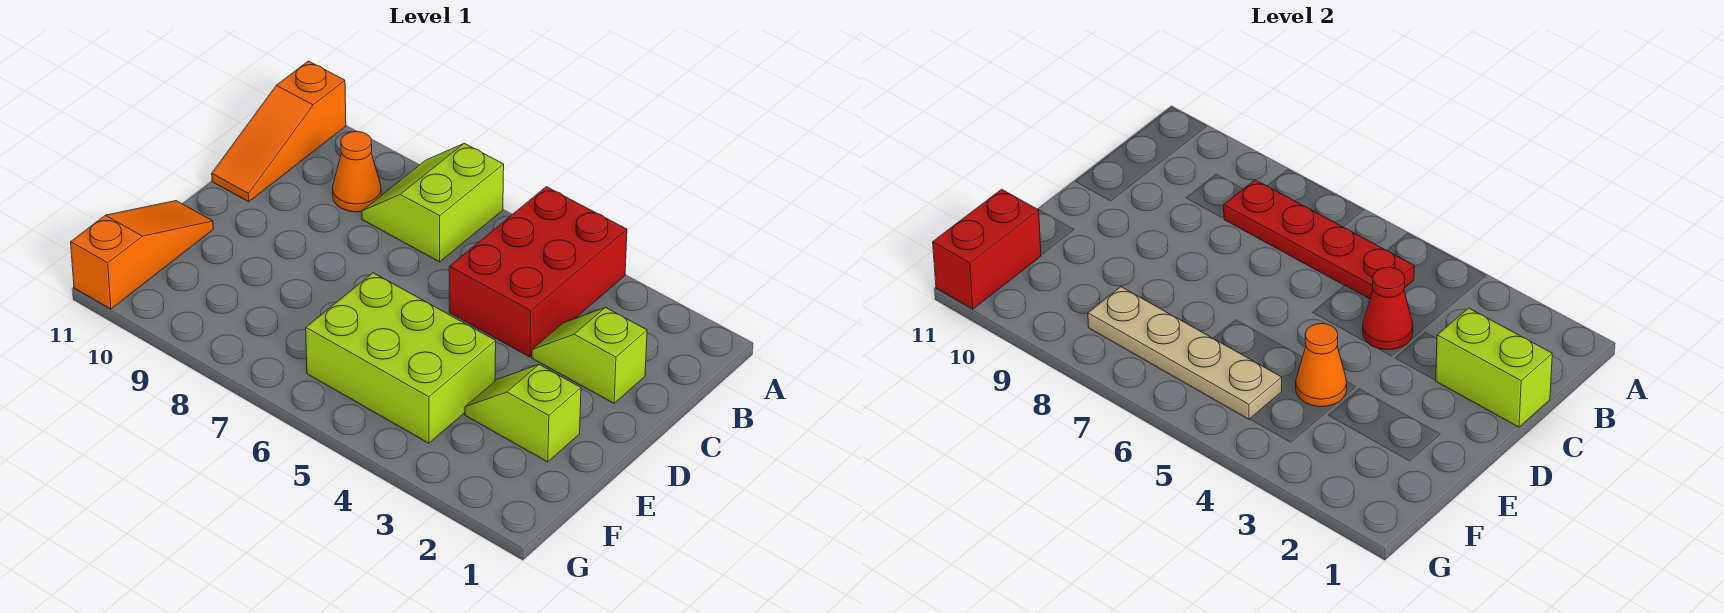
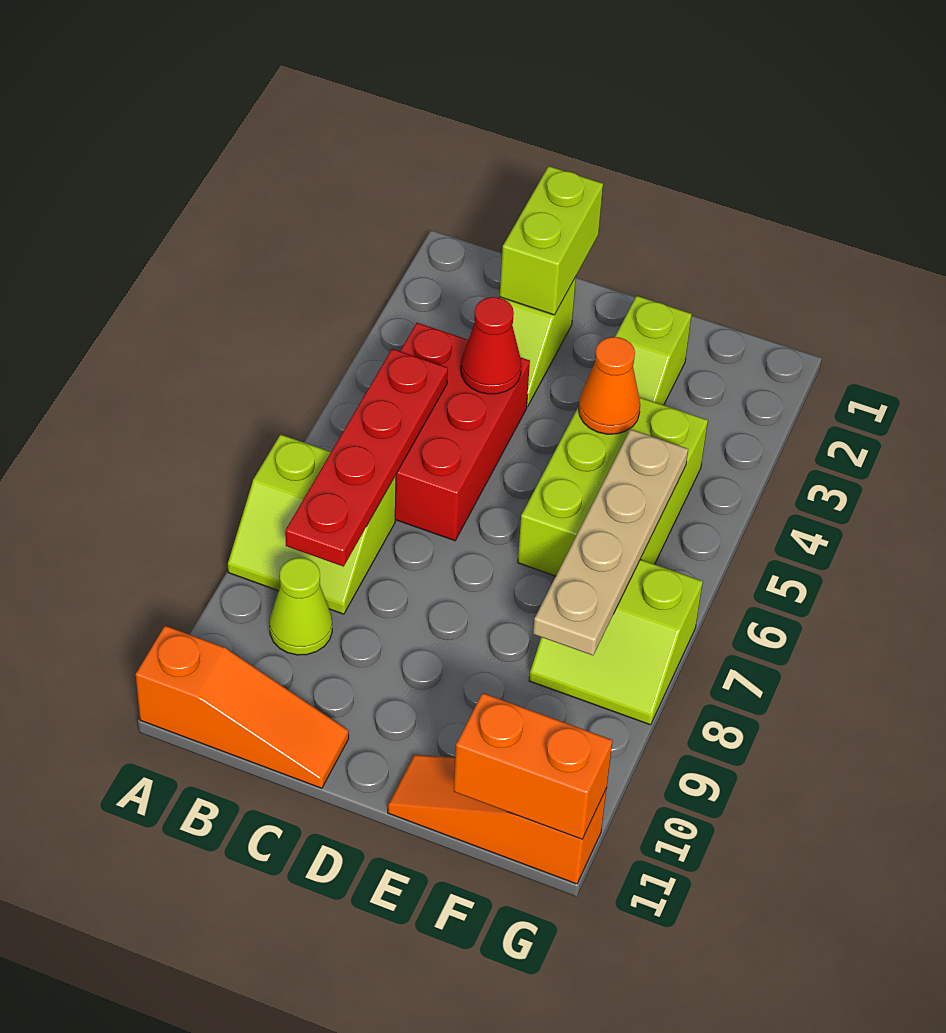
red 2x3 brick [449,187,627,357] -> red 2x3 brick turned to [395,323,530,541]
orange 1x1 cone [333,131,381,212] -> lime 1x1 cone [270,558,332,655]
none -> lime 2x2 slope [529,559,703,725]
red 1x2 brick [933,189,1041,309] -> orange 1x2 brick [454,693,613,839]

